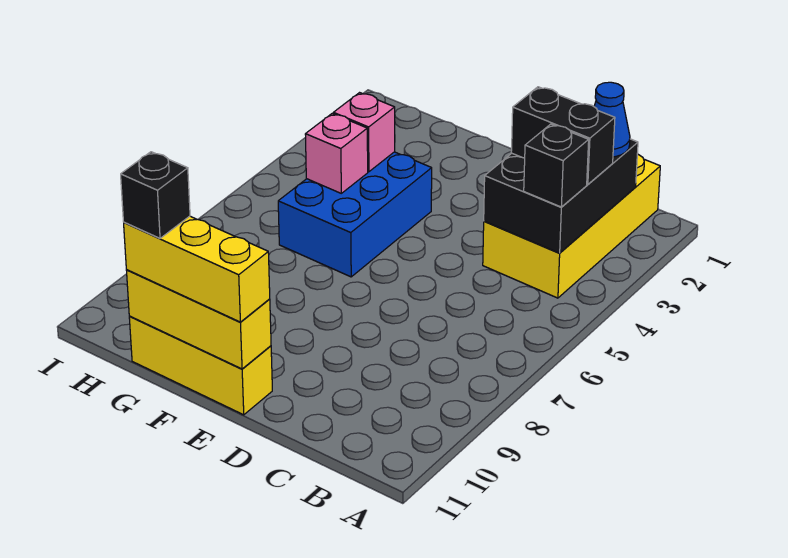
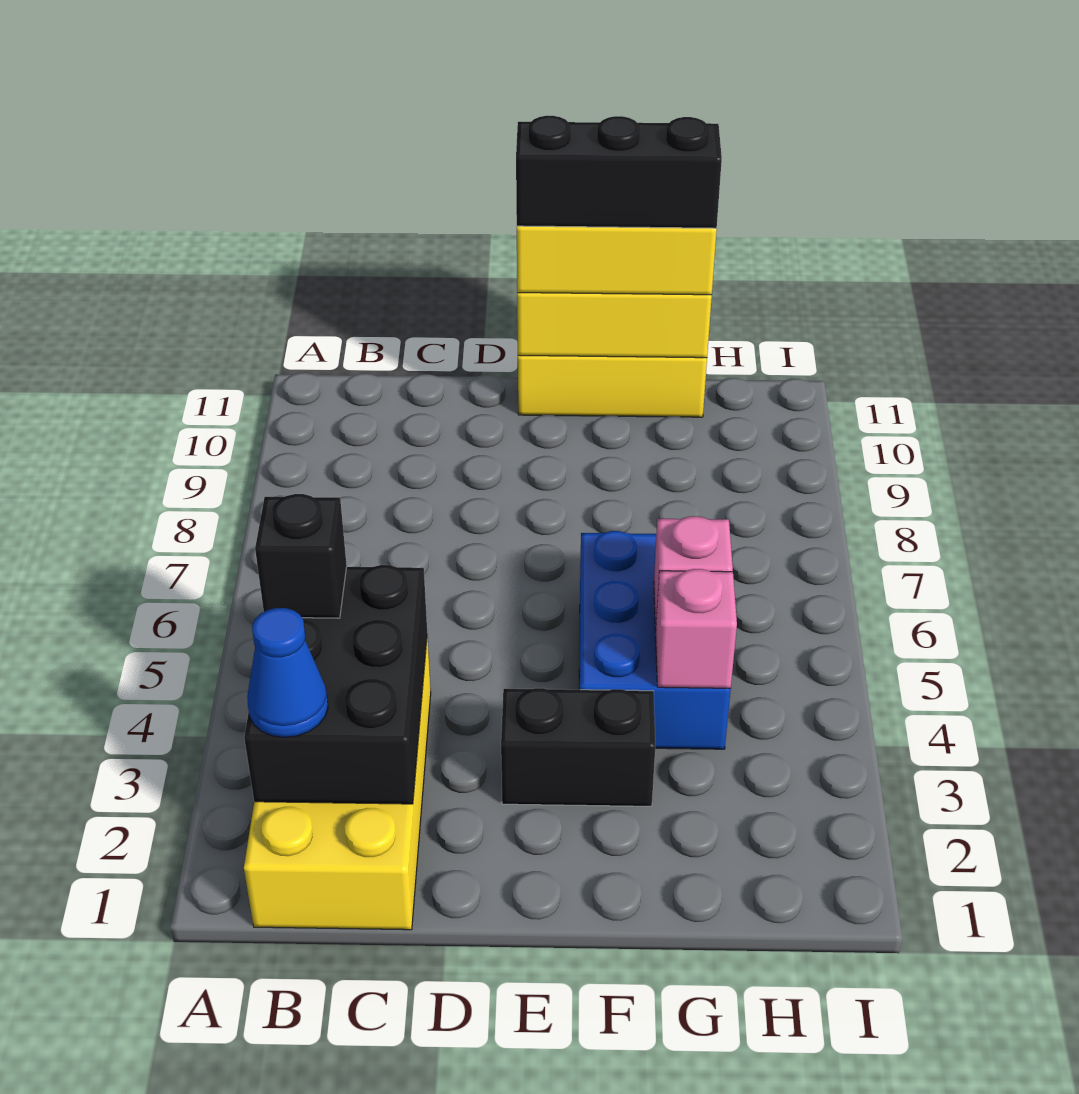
black 1x2 brick [511,87,615,184] -> black 1x2 brick moved to [501,688,655,806]
black 1x1 brick [121,152,190,238] -> black 1x3 brick [516,116,722,228]

